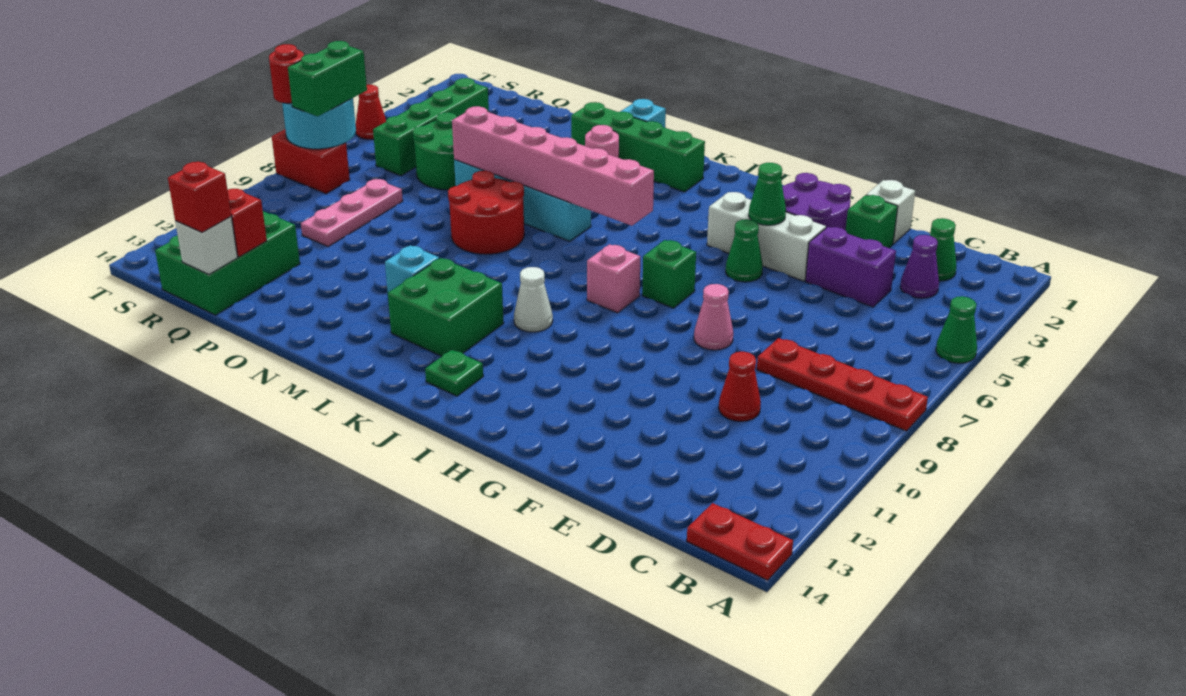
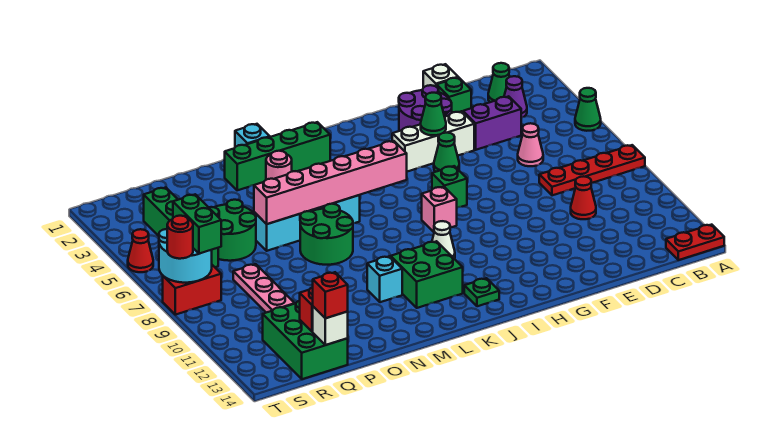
pink 1x1 cone [694,284,733,350] -> pink 1x1 cone moved to [518,123,543,166]
red 2x2 round brick [448,171,524,254] -> green 2x2 round brick [300,204,353,265]

